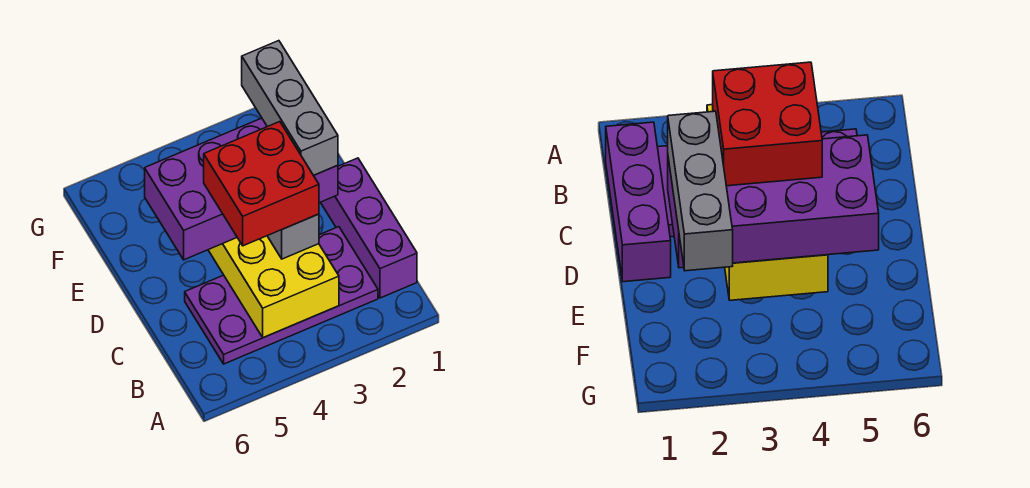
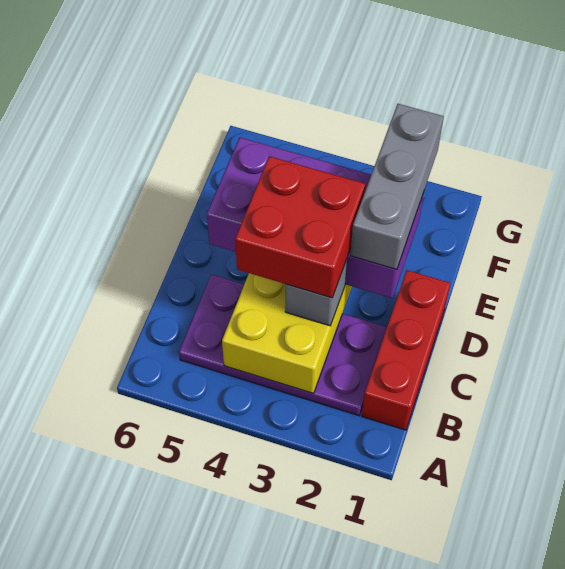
purple 1x3 brick [321,158,417,298] -> red 1x3 brick [362,270,450,430]

